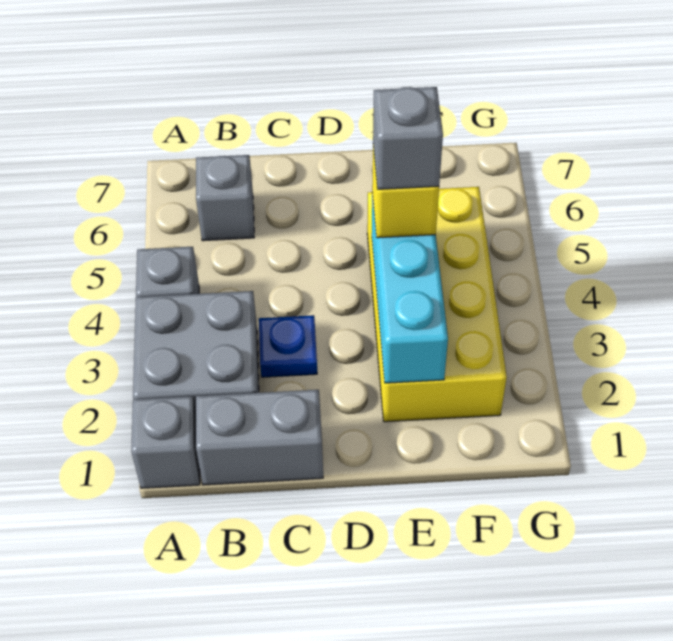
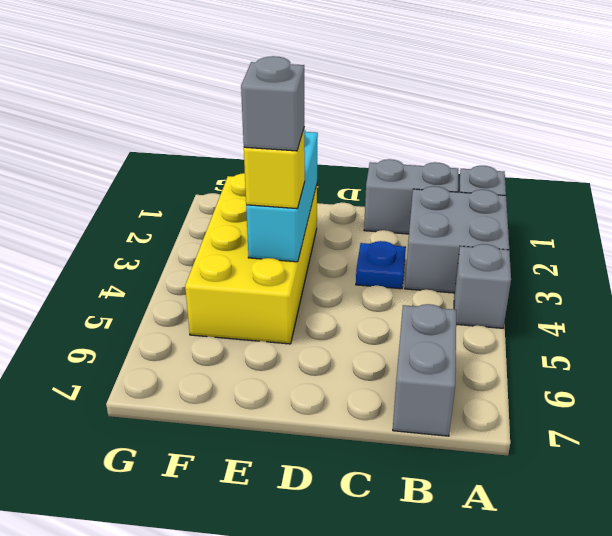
grey 1x1 brick [196,155,254,241] -> grey 1x2 brick [393,304,456,436]

